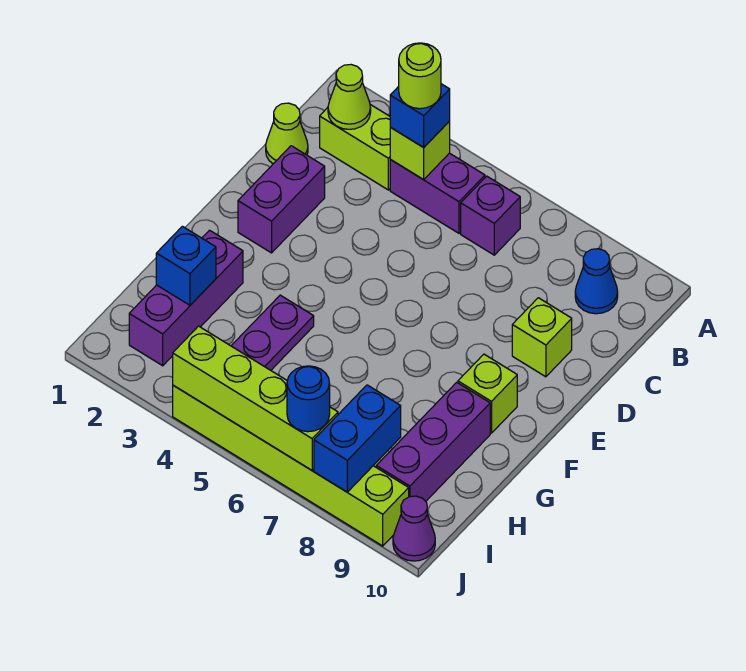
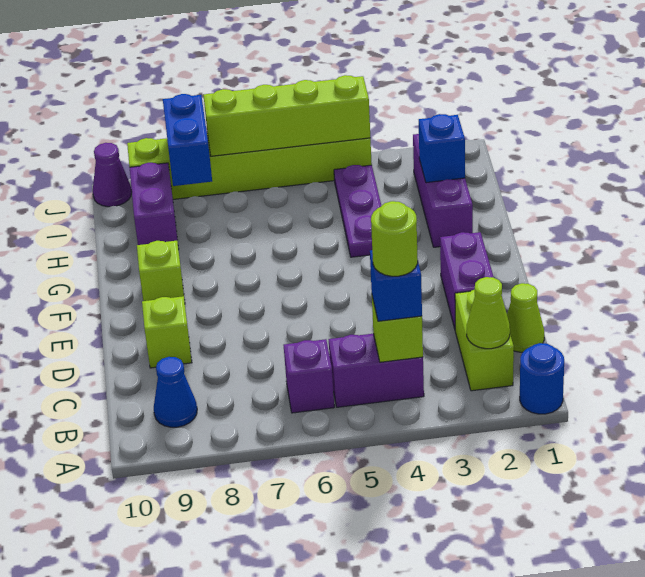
lime 1x2 brick [320,105,390,190] -> lime 1x2 brick turned to [455,290,514,391]
purple 1x3 brick [376,382,490,501] -> purple 1x2 brick [130,163,179,250]
blue 1x1 round brick [287,366,330,432] -> blue 1x1 round brick moved to [520,343,564,414]

